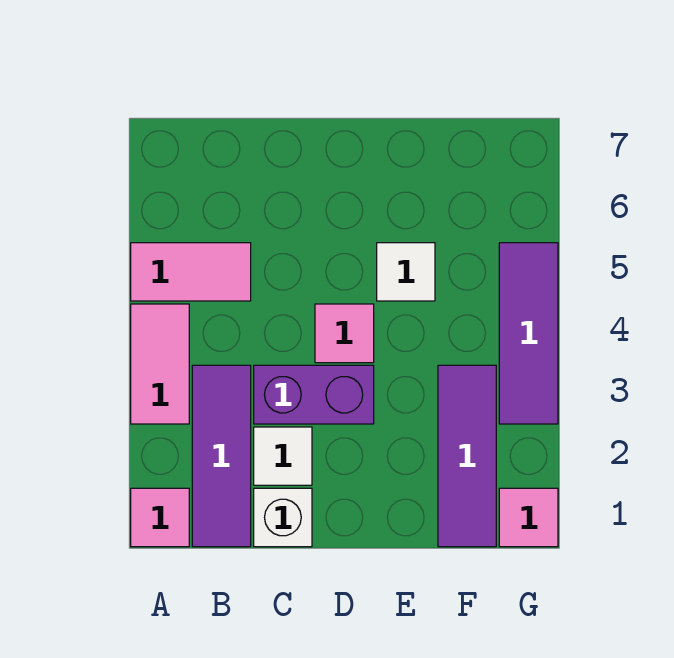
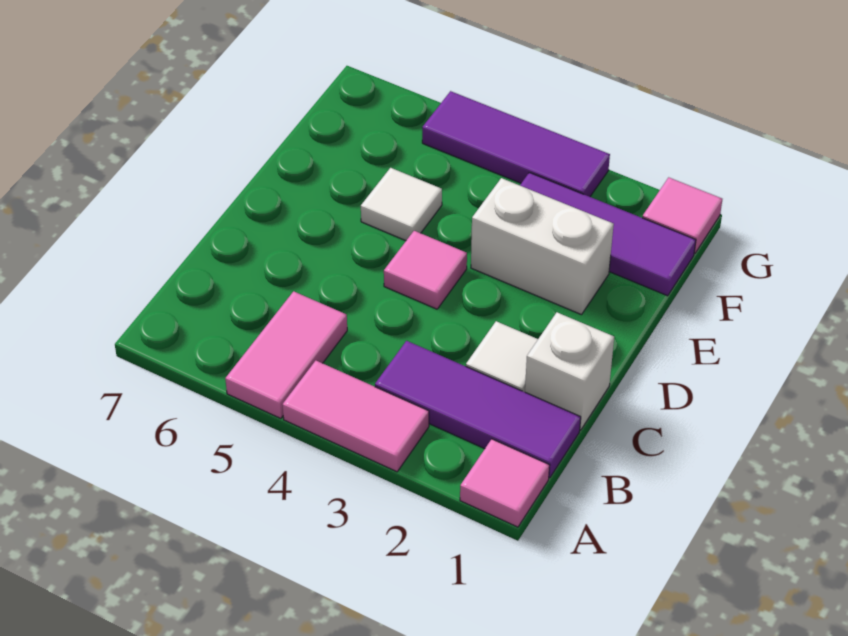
purple 1x2 brick [254,365,374,424] -> none
none -> white 1x2 brick [471,178,614,315]

